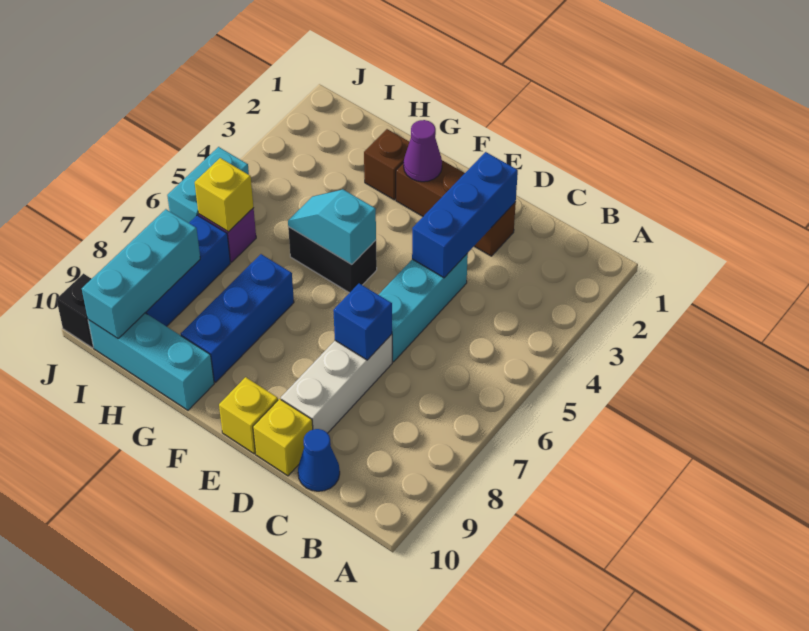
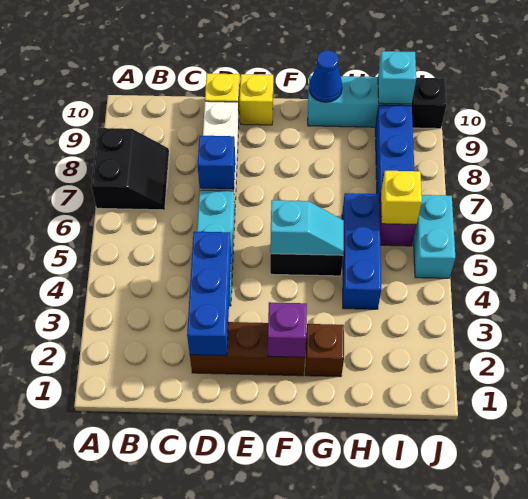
none -> black 2x2 slope [91,128,169,210]
blue 1x1 cone [298,429,340,491] -> blue 1x1 cone moved to [309,50,342,102]
purple 1x1 cone [404,120,442,182] -> purple 1x1 brick [268,302,307,357]
blue 1x3 brick [181,254,294,382] -> blue 1x3 brick moved to [342,193,381,309]
cyan 1x3 brick [82,209,200,338] -> cyan 1x1 brick [378,51,416,104]

